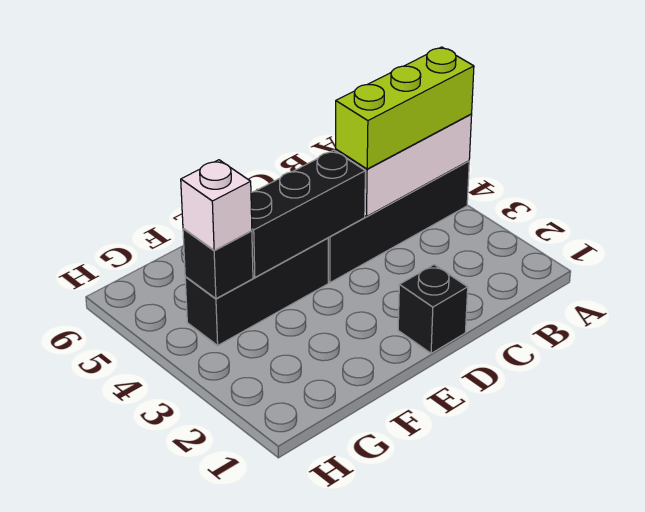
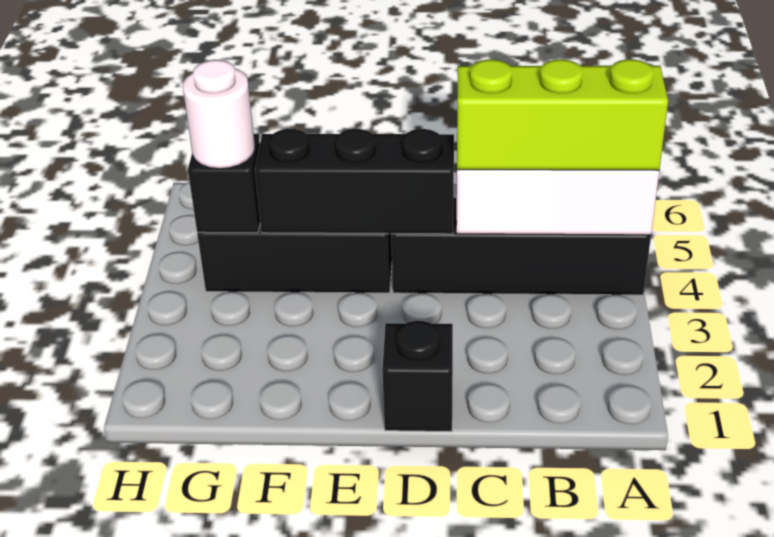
white 1x1 brick [181,160,252,250] -> white 1x1 round brick [183,60,255,169]

